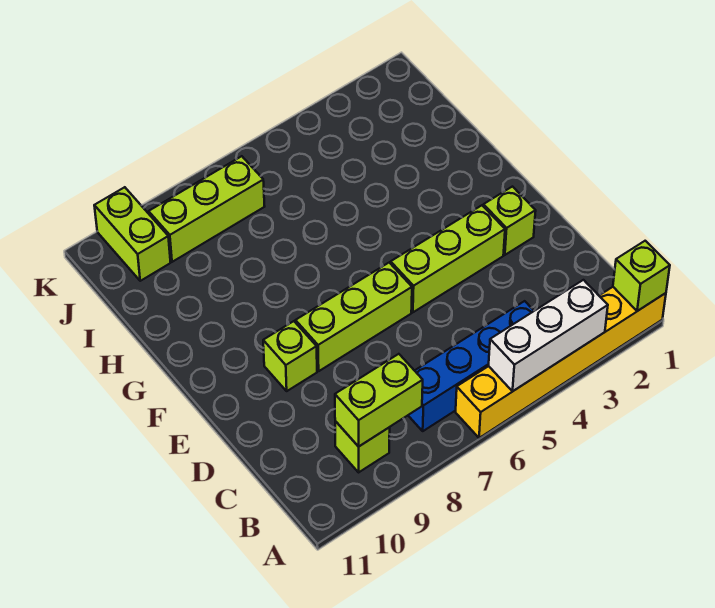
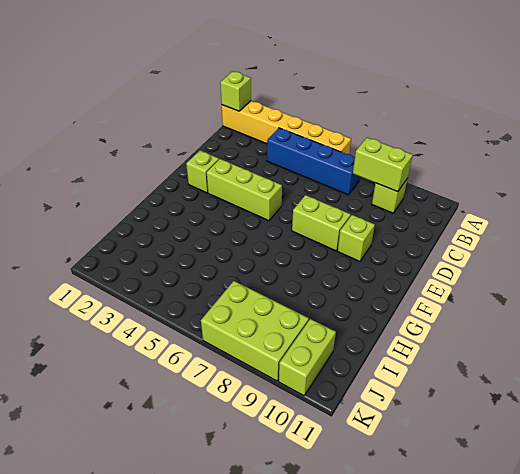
white 1x3 brick [489,280,608,391] -> none
lime 1x3 brick [295,263,412,371] -> lime 1x2 brick [292,195,351,251]
lime 1x3 brick [149,156,265,262] -> lime 2x3 brick [201,281,309,381]

